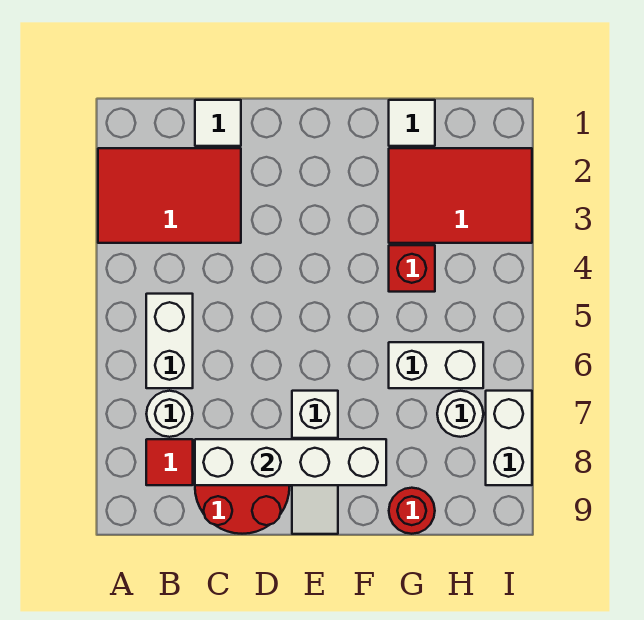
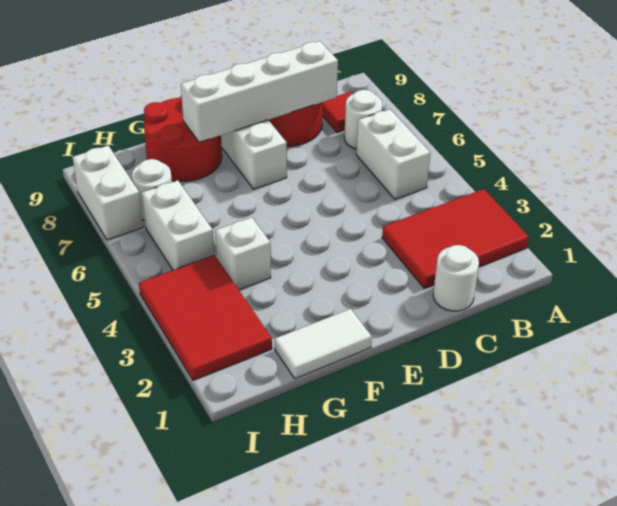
white 1x1 tile [195,100,241,146] -> white 1x1 round brick [433,245,479,311]
white 1x1 tile [389,100,435,146] -> white 1x2 tile [275,309,372,379]
red 2x3 tile [389,148,532,243] -> red 2x3 tile turned to [139,255,272,380]
red 1x1 brick [389,245,435,292] -> white 1x1 brick [215,217,271,290]
white 1x2 brick [389,342,483,388] -> white 1x2 brick turned to [142,180,214,270]
red 1x1 round brick [389,488,435,534] -> red 2x2 round brick [144,95,222,181]

